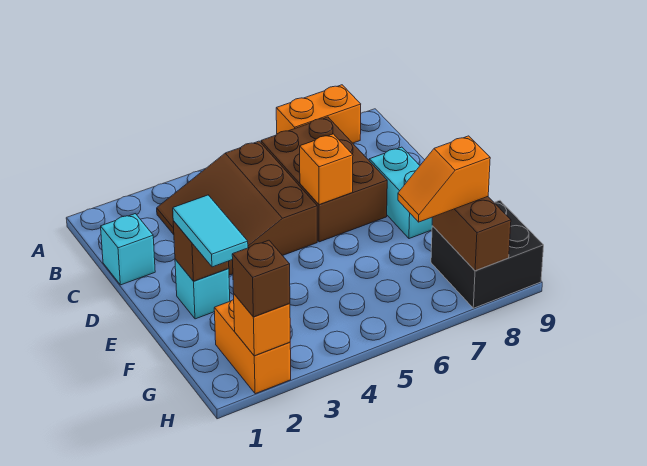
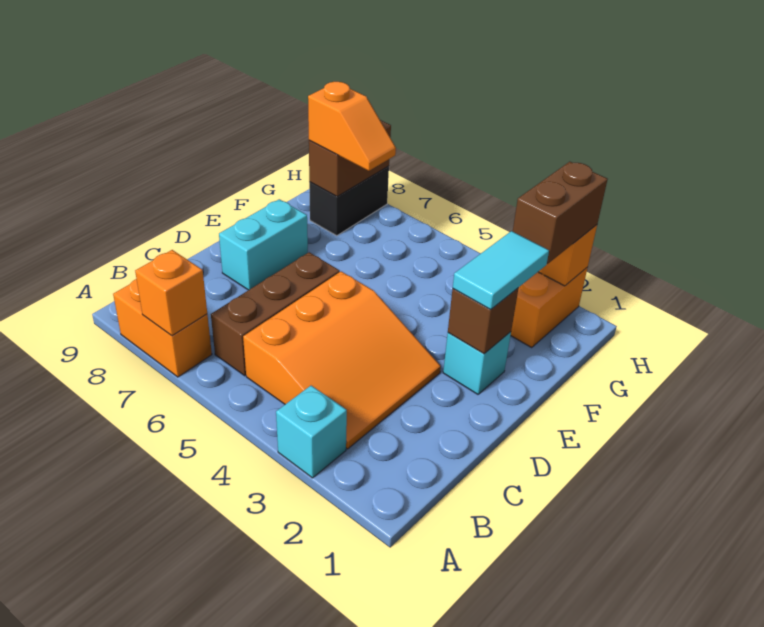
brown 3x3 slope [157,141,317,275] -> orange 3x3 slope [243,271,441,449]
brown 2x3 brick [261,117,387,242] -> brown 1x3 brick [211,252,340,376]
cyan 1x1 brick [101,214,155,285] -> cyan 1x1 brick moved to [276,386,347,478]
orange 1x1 brick [300,134,353,205] -> orange 1x1 brick moved to [135,250,207,336]
black 2x2 brick [431,200,544,308] -> black 1x2 brick [309,166,389,236]
brown 1x1 brick [232,240,290,317] -> brown 1x2 brick [513,162,608,264]

